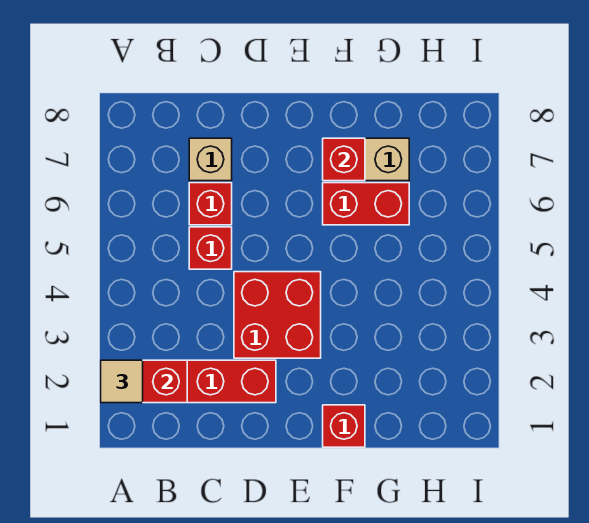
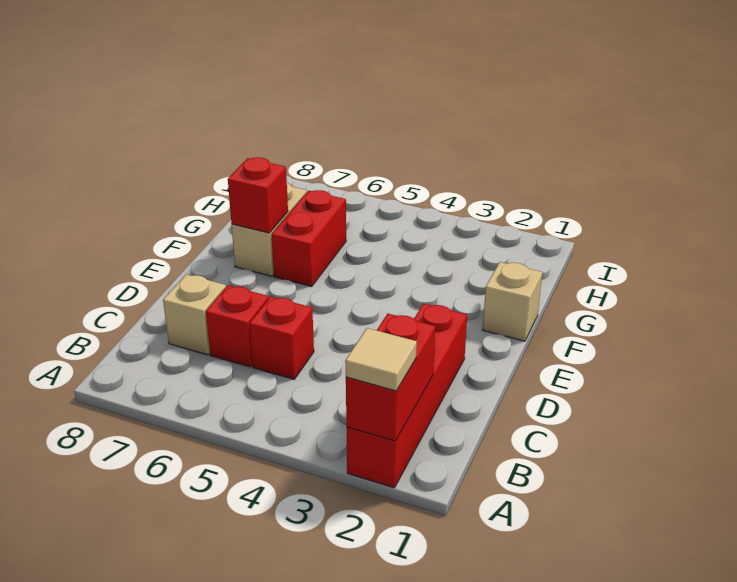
red 2x2 brick [234,272,321,358] -> none
red 1x1 brick [323,405,365,447] -> tan 1x1 brick [483,262,542,341]

